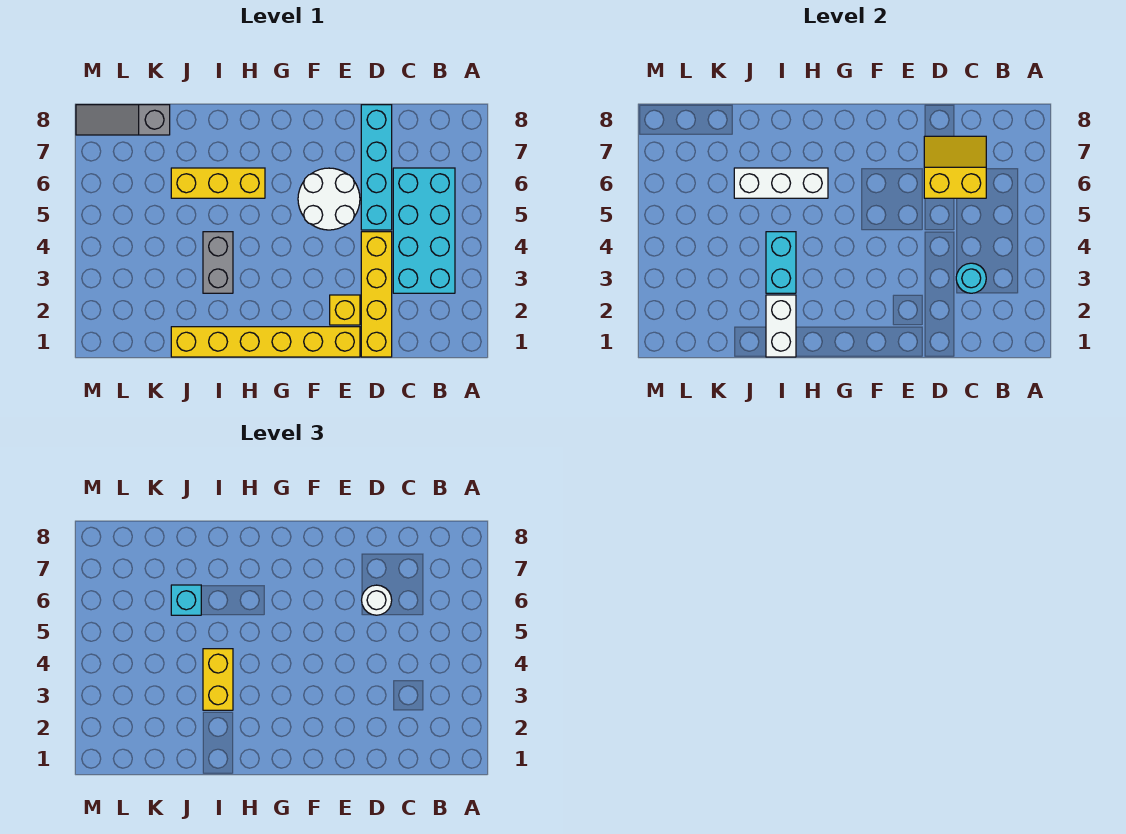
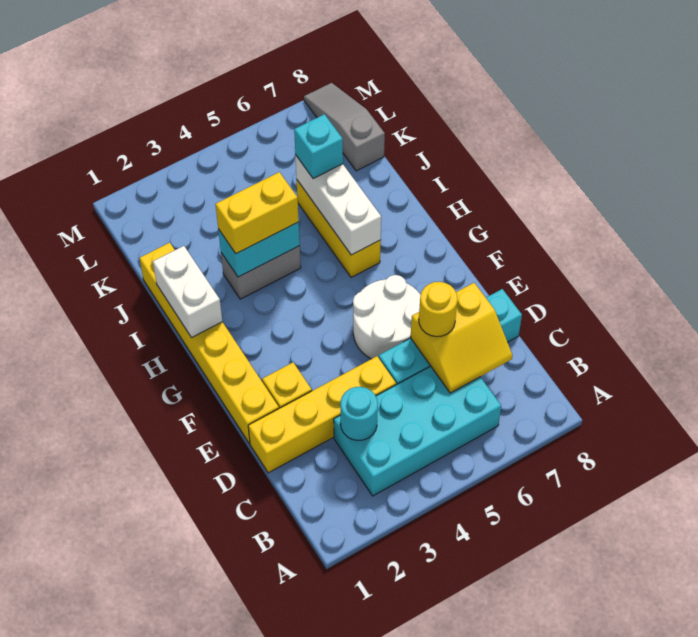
yellow 2x2 slope [924,136,986,198] -> yellow 2x2 slope turned to [411,283,513,393]
white 1x1 round brick [362,585,392,615] -> yellow 1x1 round brick [419,282,457,337]
white 1x2 brick [766,295,796,357] -> white 1x2 brick turned to [153,246,222,338]

